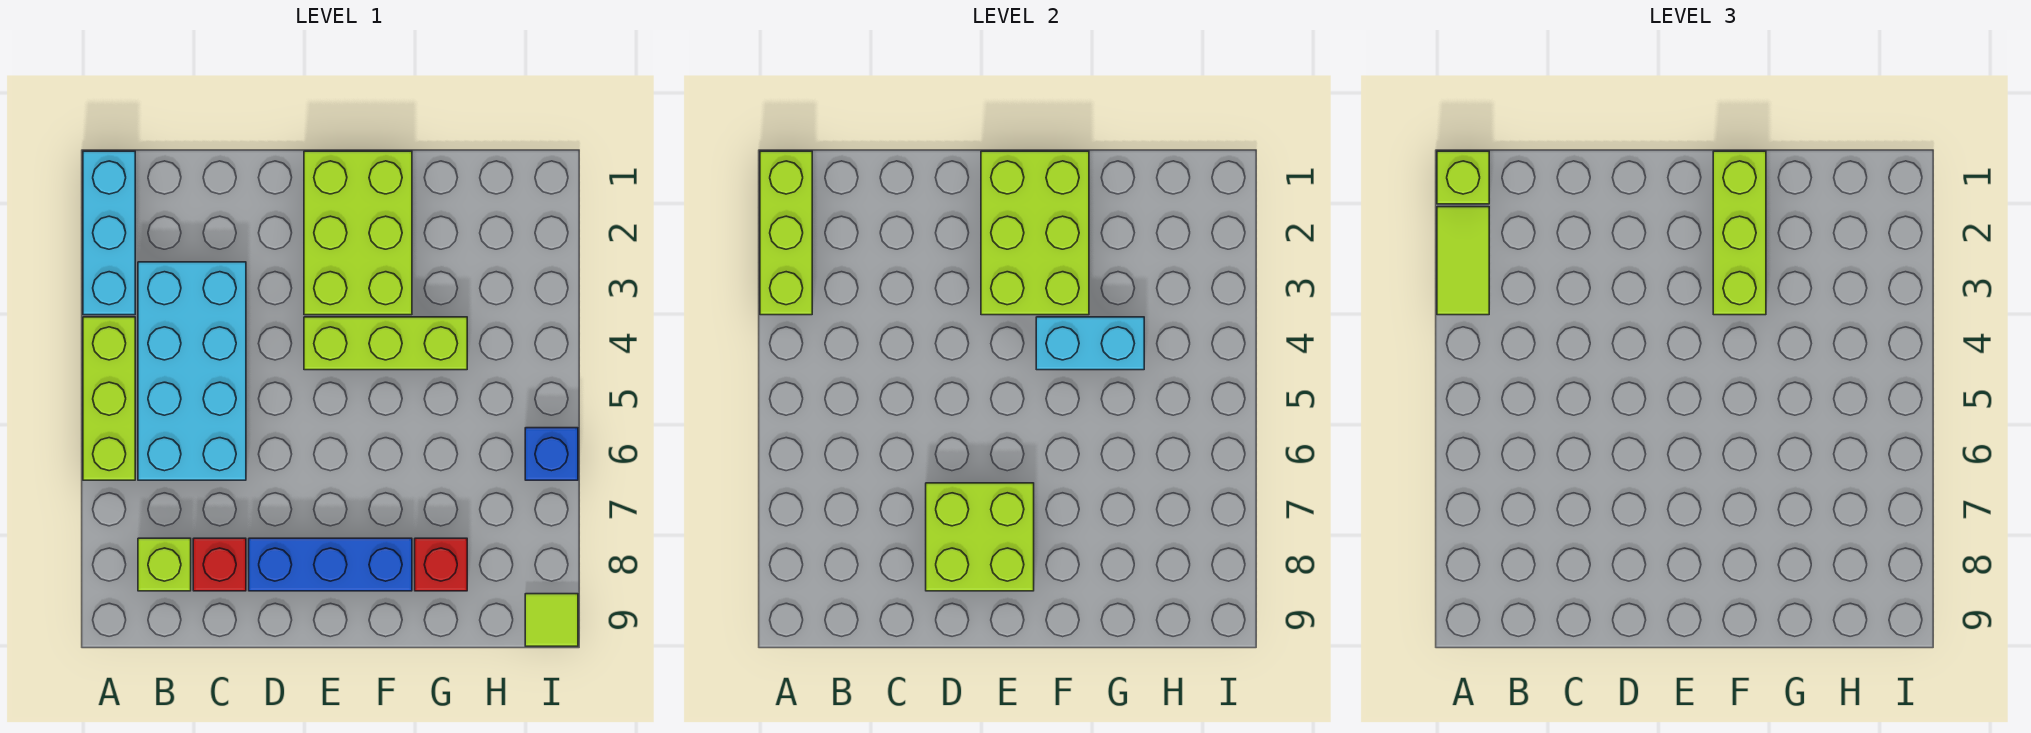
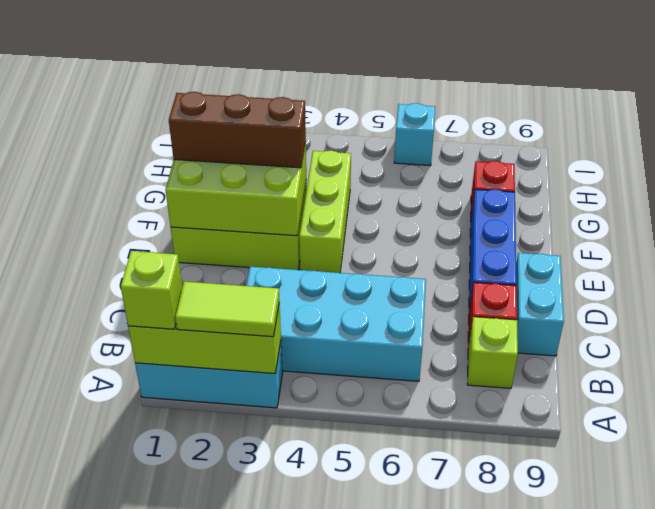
lime 1x3 brick [83,317,135,480] -> none
lime 2x2 brick [926,483,1034,591] -> none
lime 1x3 brick [1713,151,1766,315] -> brown 1x3 brick [169,92,306,168]
cyan 1x2 brick [1036,317,1144,370] -> cyan 1x2 brick moved to [516,253,564,356]
blue 1x1 brick [525,428,578,480] -> cyan 1x1 brick [394,103,435,166]
lime 1x1 tile [525,594,578,646] -> none

